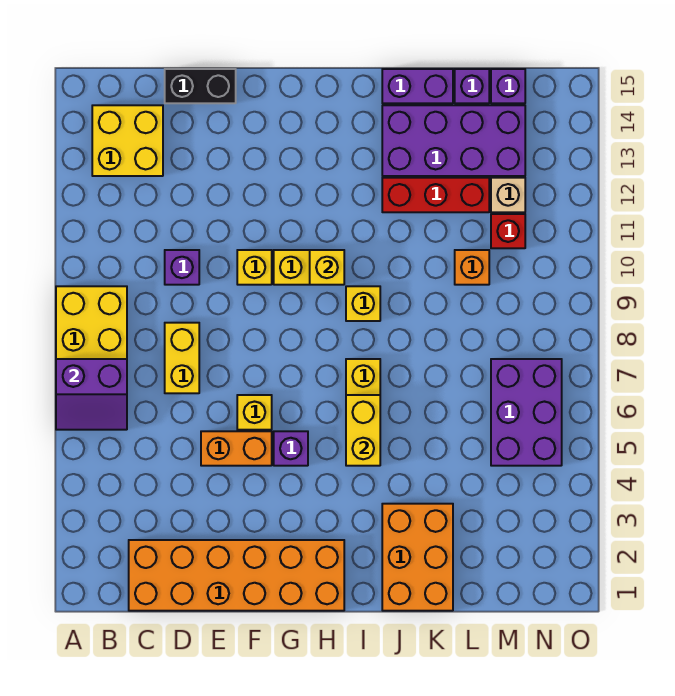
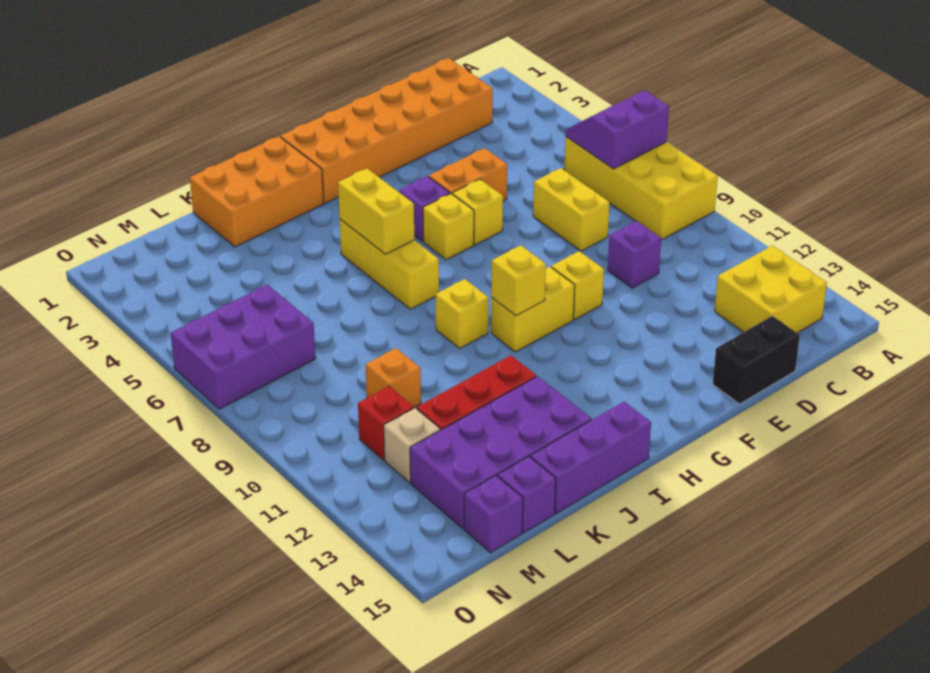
none -> yellow 1x1 brick [423,194,474,260]
orange 2x3 brick [382,504,453,611] -> orange 2x3 brick turned to [190,136,323,247]
purple 1x2 brick [382,69,453,103] -> purple 1x3 brick [530,402,651,514]
purple 2x3 brick [491,359,562,466] -> purple 2x3 brick turned to [171,285,316,409]

